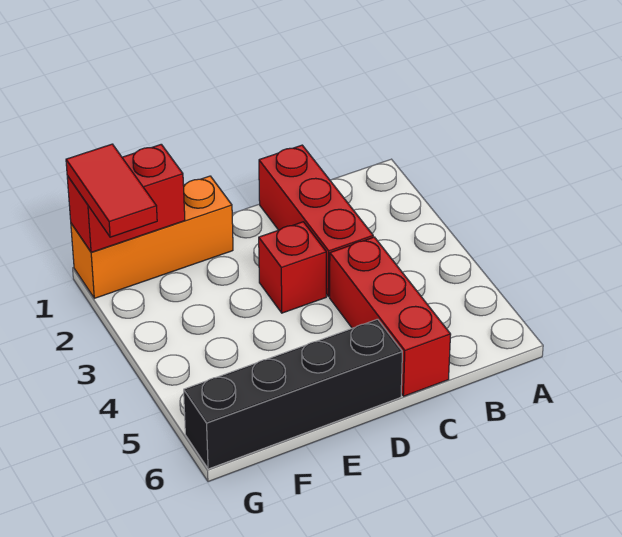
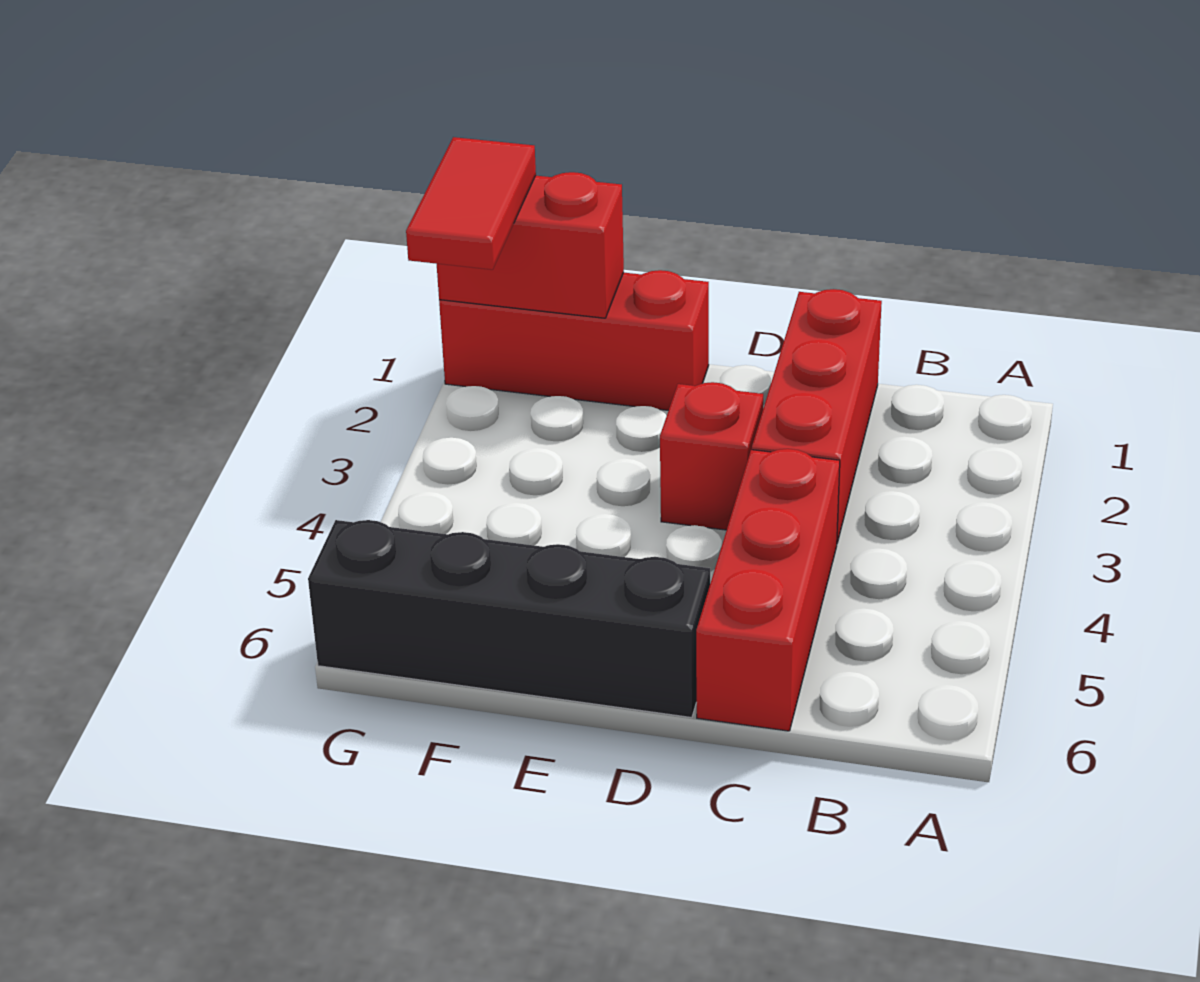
orange 1x3 brick [71,176,233,298] -> red 1x3 brick [439,270,709,410]

